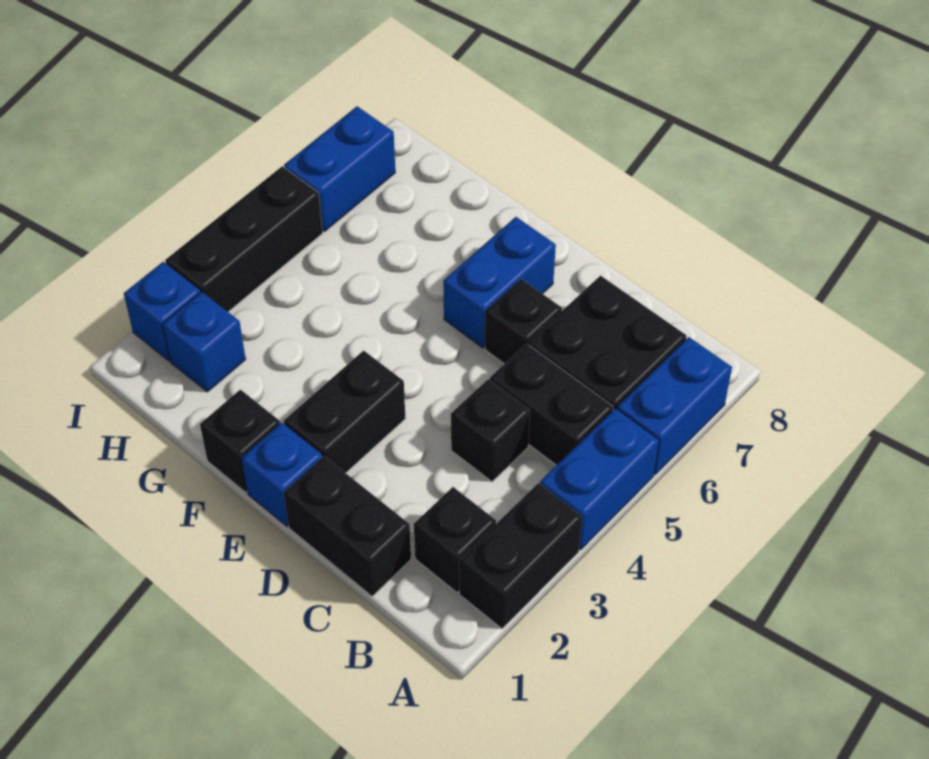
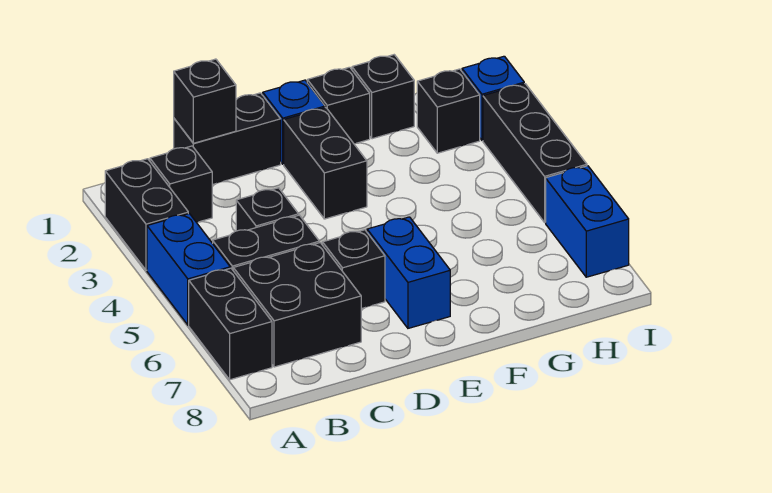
blue 1x2 brick [617,337,732,475] -> black 1x2 brick [189,268,272,380]
none -> black 1x1 brick [174,59,236,143]
none -> black 1x1 brick [352,55,414,139]
blue 1x1 brick [162,292,246,392] -> black 1x1 brick [417,69,480,153]

